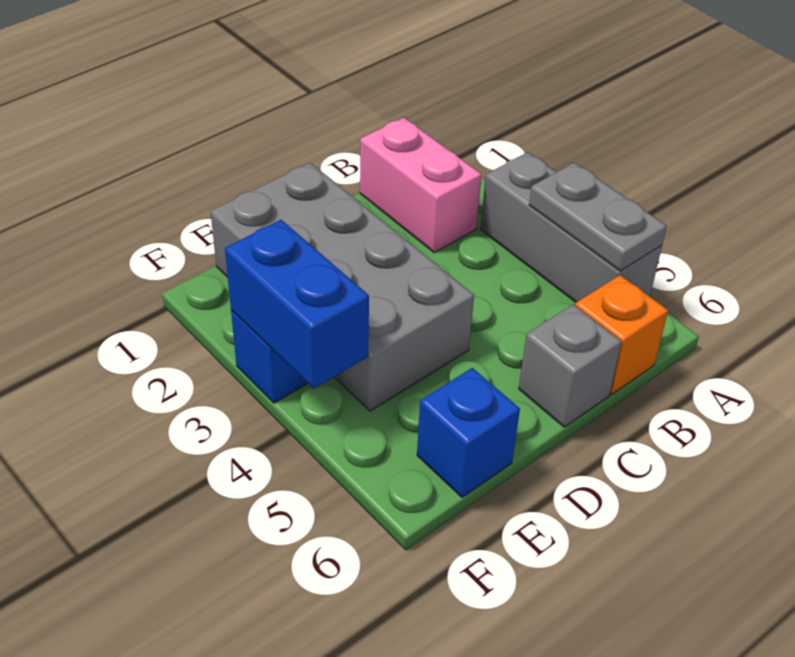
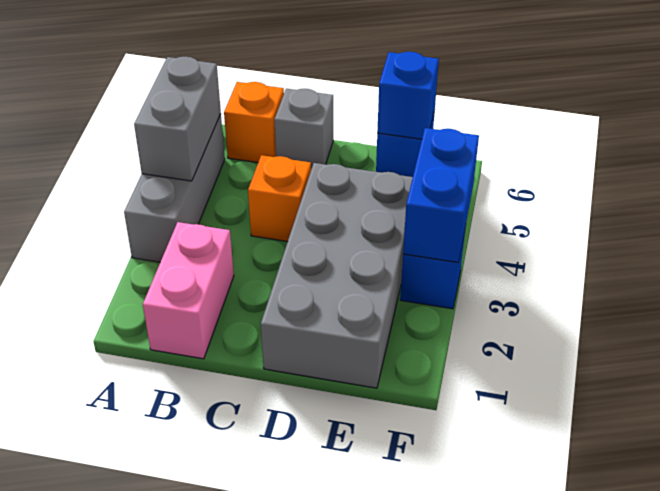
grey 1x2 plate [529,163,667,271] -> grey 1x2 brick [134,57,221,181]
none -> orange 1x1 brick [248,155,311,242]
none -> blue 1x1 brick [377,52,439,139]

